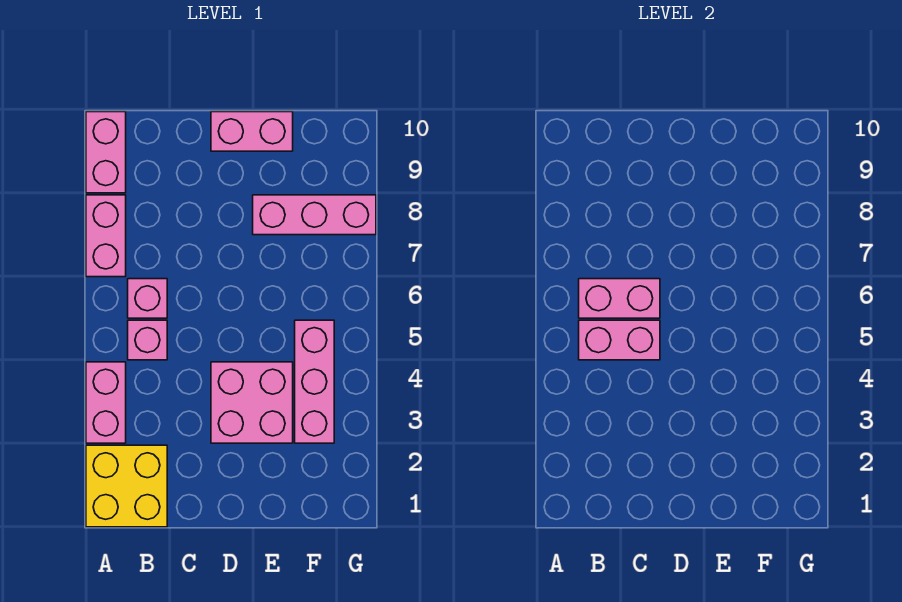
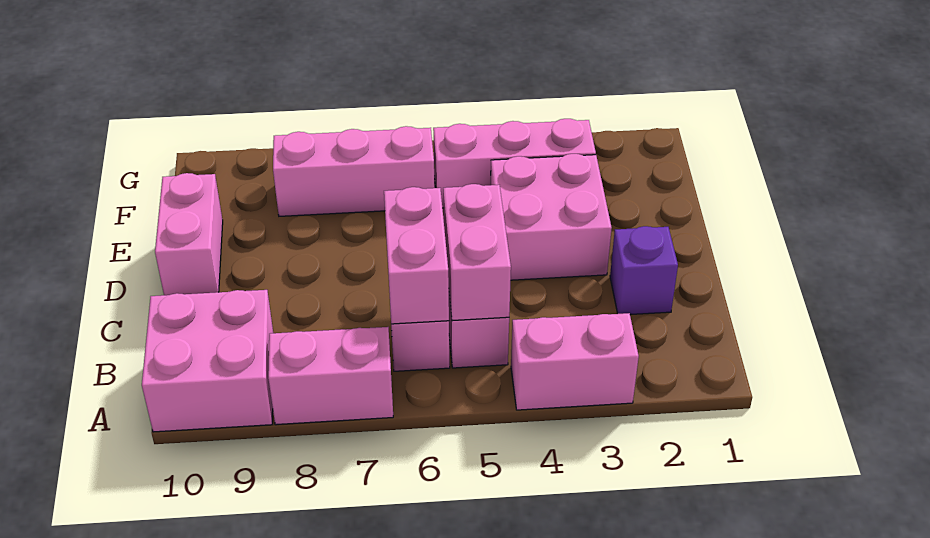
yellow 2x2 brick [86,445,167,527] -> none
pink 1x2 brick [86,112,126,193] -> pink 2x2 brick [142,290,273,432]
none -> purple 1x1 brick [610,226,678,315]
pink 1x3 brick [253,195,376,235] -> pink 1x3 brick turned to [273,126,435,216]

